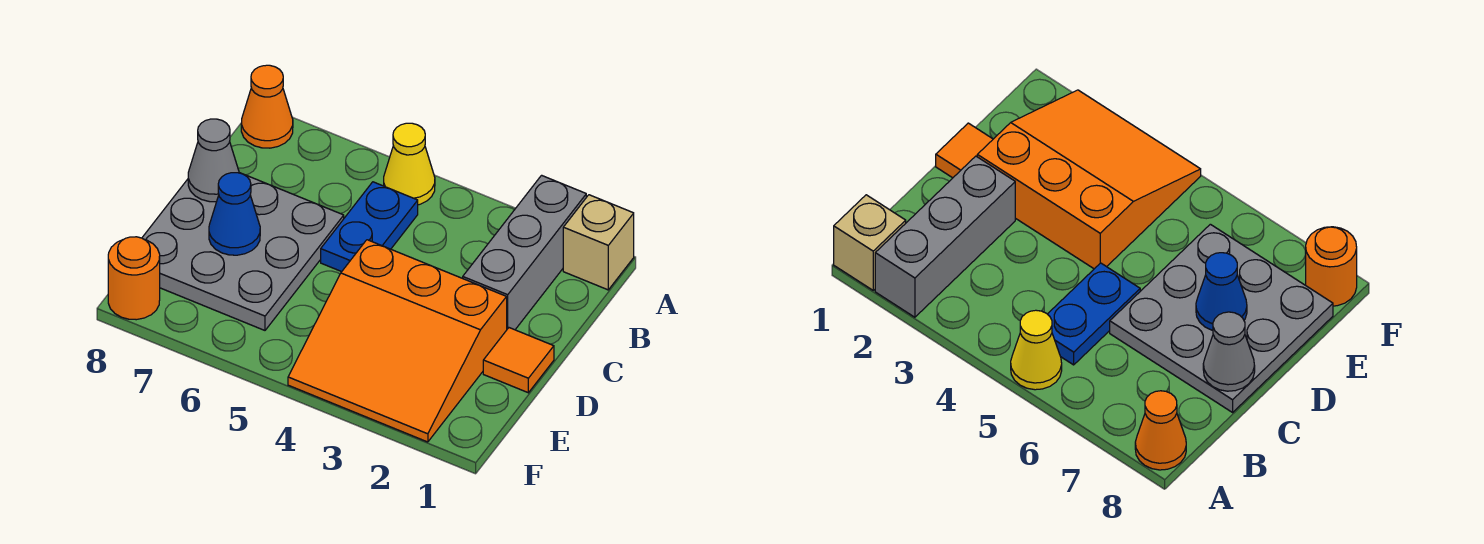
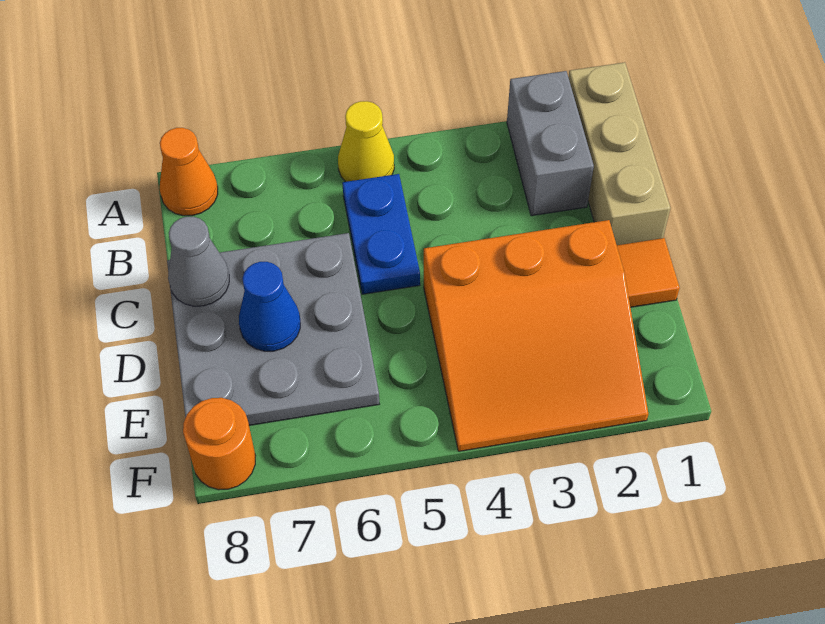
tan 1x1 brick [563,195,634,290] -> tan 1x3 brick [568,62,670,245]
grey 1x3 brick [463,175,586,330] -> grey 1x2 brick [507,71,594,216]

